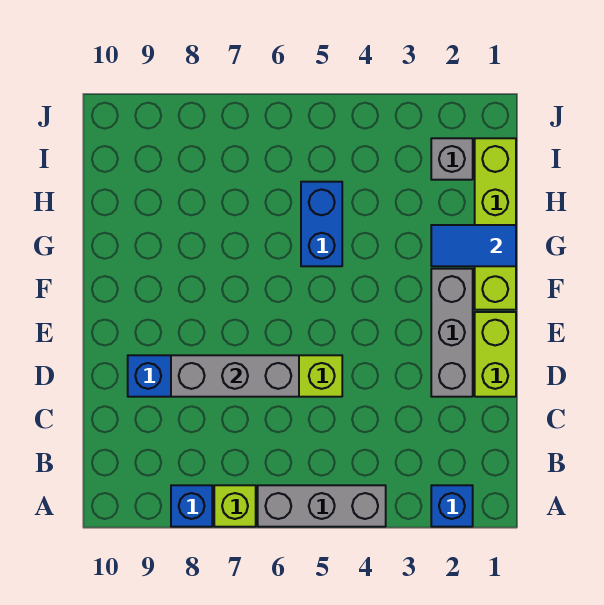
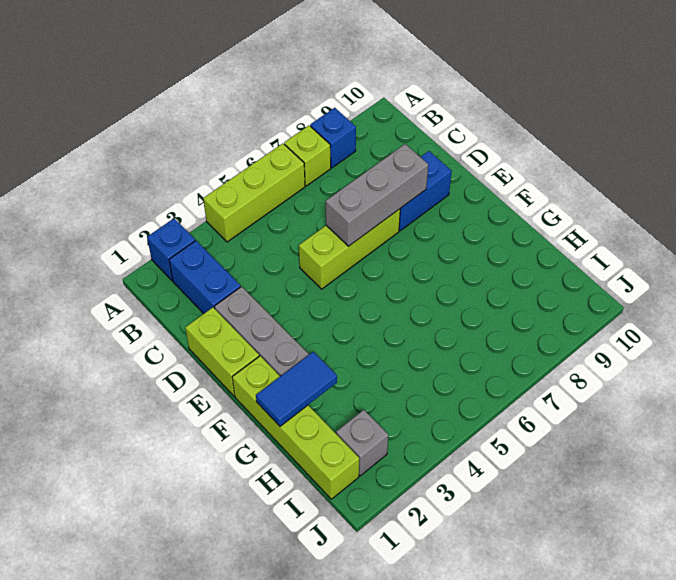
grey 1x3 brick [258,485,386,527] -> lime 1x3 brick [203,143,305,242]
blue 1x2 brick [301,182,342,266] -> blue 1x2 brick moved to [169,241,241,314]

